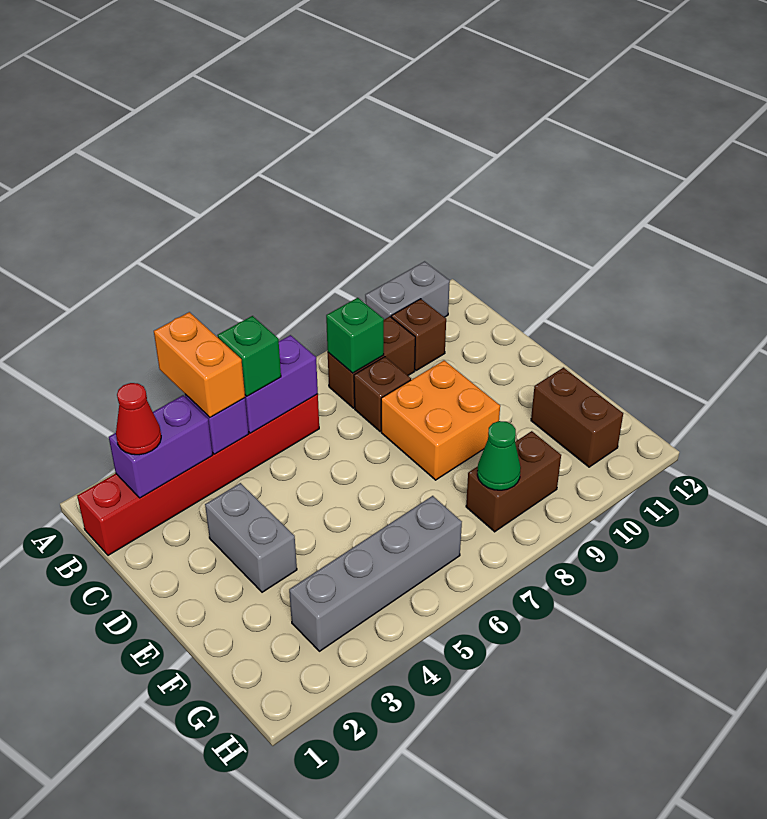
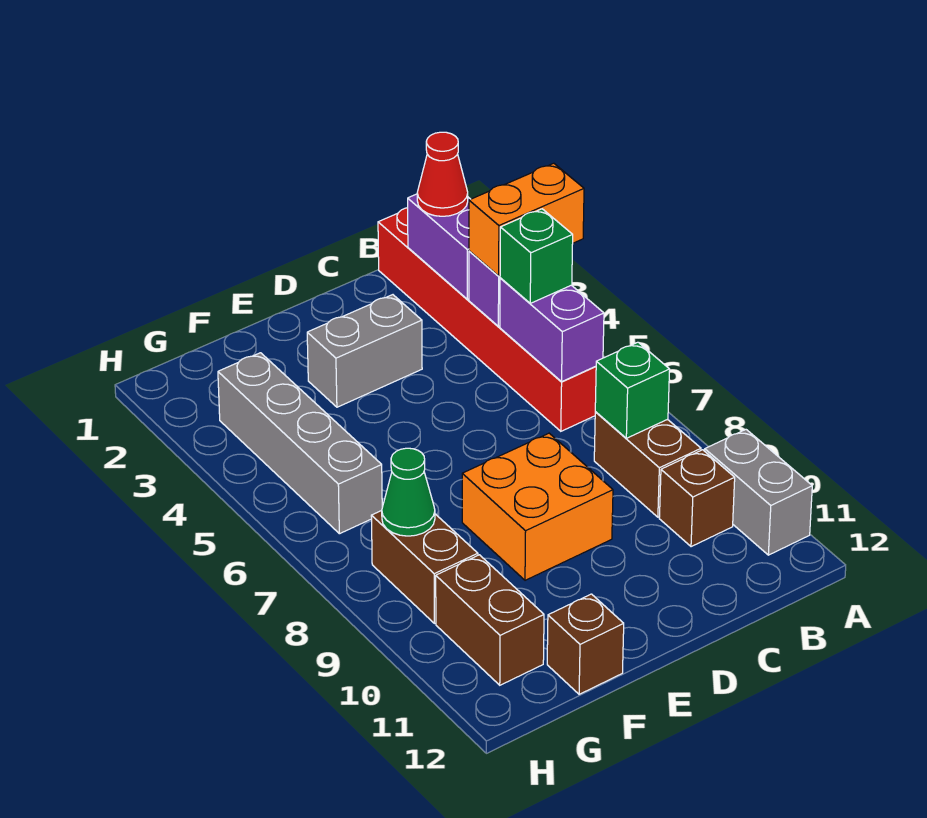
brown 1x1 brick [354,357,411,431] -> brown 1x1 brick moved to [547,594,624,694]
brown 1x2 brick [531,368,623,467] -> brown 1x2 brick turned to [436,555,544,685]

